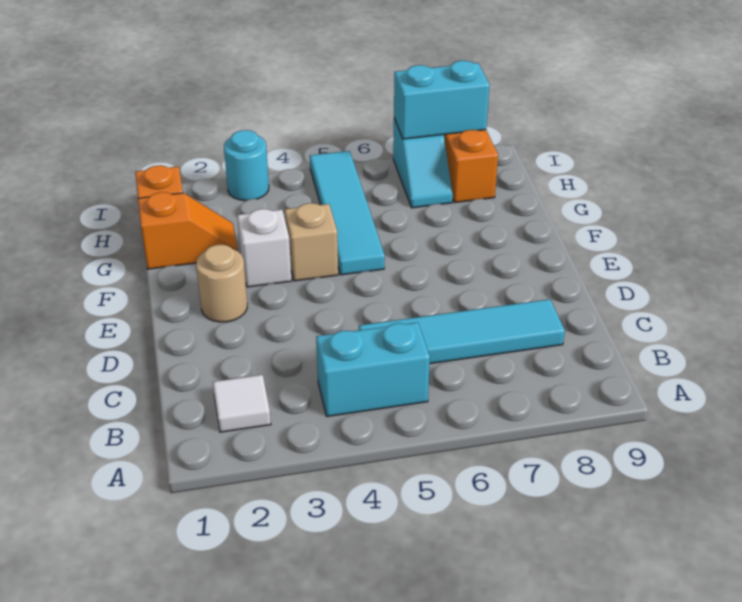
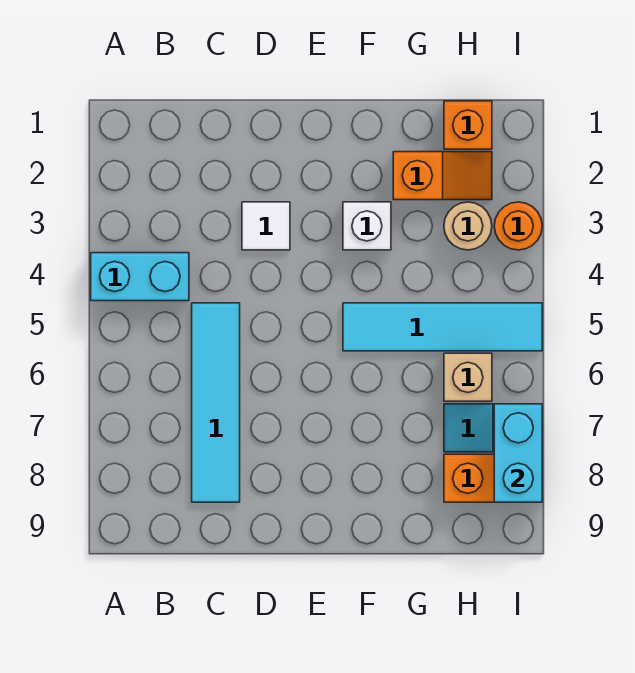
white 1x1 tile [213,375,271,432] -> white 1x1 tile moved to [242,202,290,250]
cyan 1x2 brick [316,322,430,417] -> cyan 1x2 brick turned to [91,253,189,301]
tan 1x1 round brick [196,245,248,322] -> tan 1x1 round brick moved to [444,202,492,250]
tan 1x1 brick [285,203,338,281] -> tan 1x1 brick moved to [444,353,492,401]
orange 1x2 slope [138,192,238,269] -> orange 1x2 slope turned to [393,152,492,200]
cyan 1x1 round brick [224,130,269,201] -> orange 1x1 round brick [494,202,542,250]

